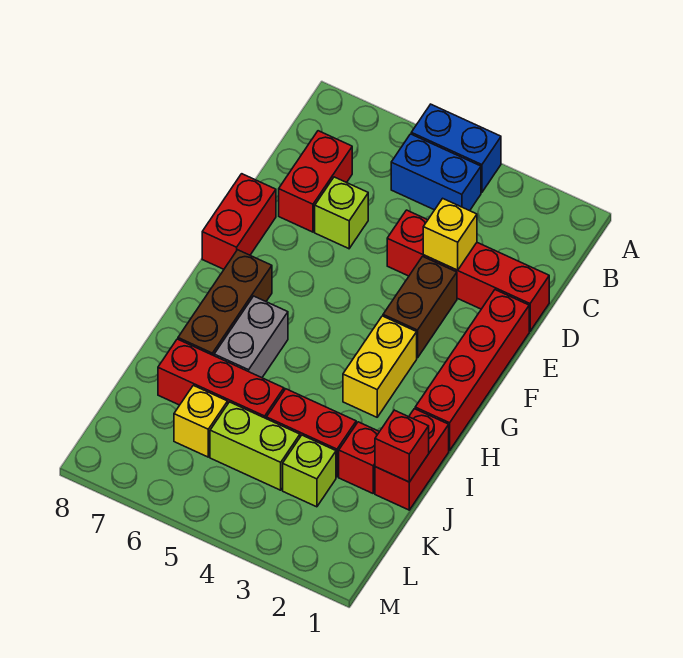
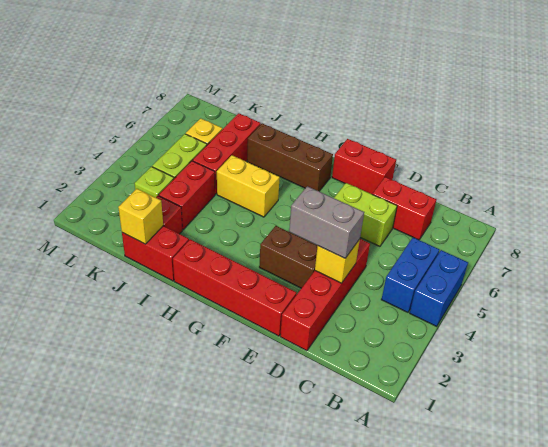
lime 1x1 brick [315,177,368,249] -> lime 1x2 brick [334,183,397,246]
yellow 1x2 brick [343,316,417,417] -> yellow 1x2 brick moved to [217,155,280,217]
grey 1x2 brick [214,296,288,378] -> grey 1x2 brick moved to [289,186,364,258]
red 1x1 brick [375,410,429,482] -> yellow 1x1 brick [118,189,163,244]

